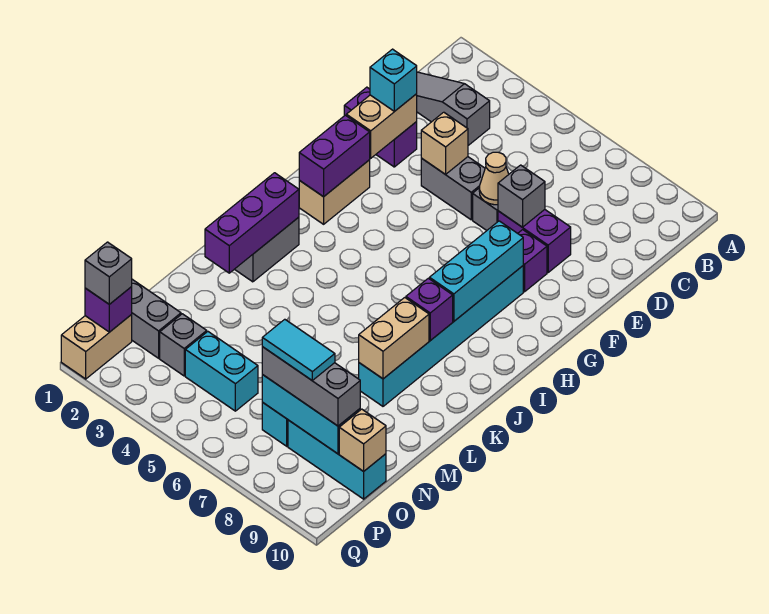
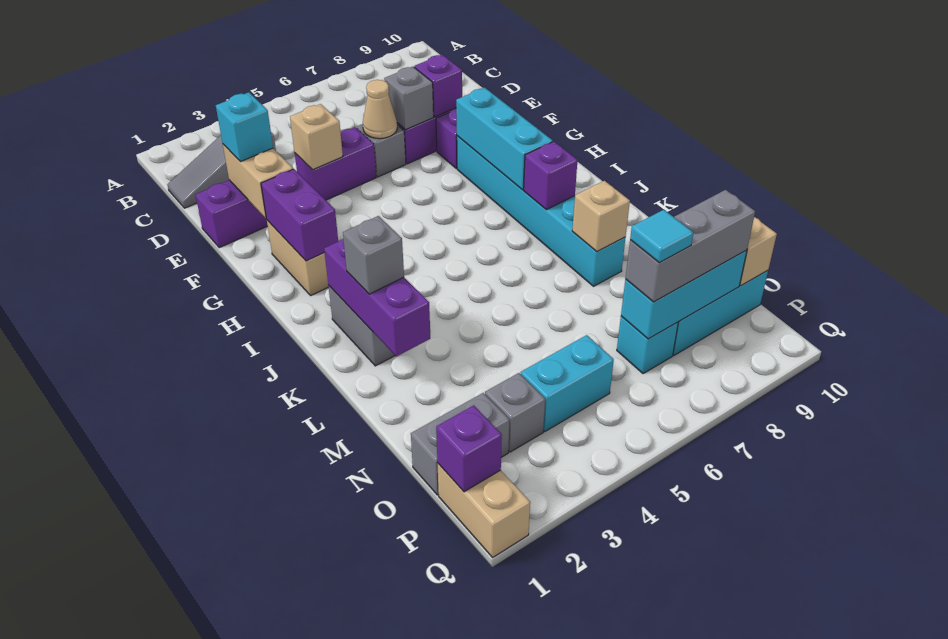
grey 1x2 brick [421,157,485,220] -> purple 1x2 brick [295,127,376,200]
none -> purple 1x1 brick [414,55,462,117]
tan 1x2 brick [359,298,429,379] -> tan 1x1 brick [572,181,630,252]
cyan 1x2 tile [262,319,335,380] -> cyan 1x1 tile [630,210,693,263]
grey 1x1 brick [85,242,132,304] -> grey 1x1 brick moved to [343,216,404,294]

